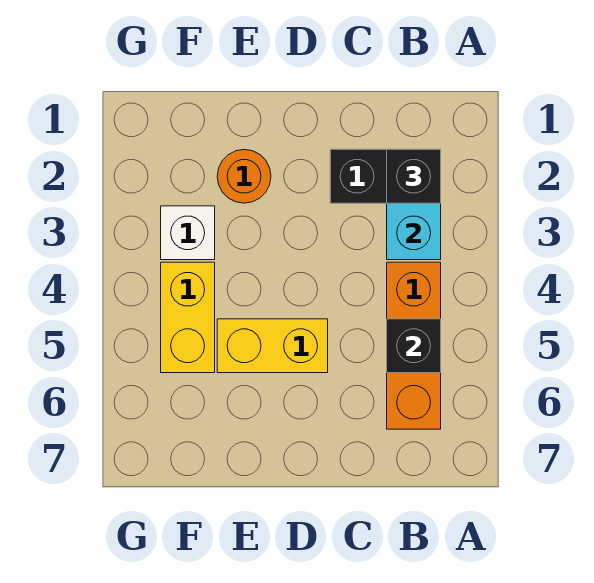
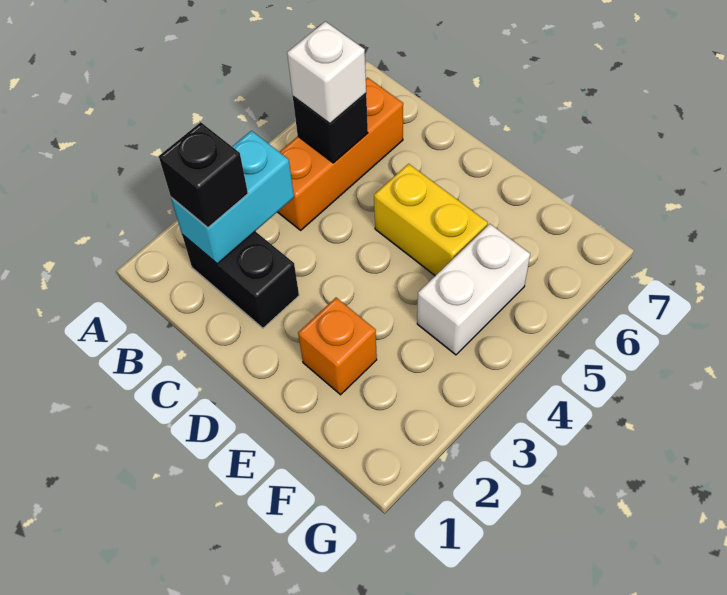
orange 1x1 round brick [217,150,271,203] -> orange 1x1 brick [298,298,377,395]
white 1x1 brick [161,206,215,260] -> white 1x1 brick moved to [287,21,366,123]
yellow 1x2 brick [161,262,215,373] -> white 1x2 brick [417,224,530,355]

